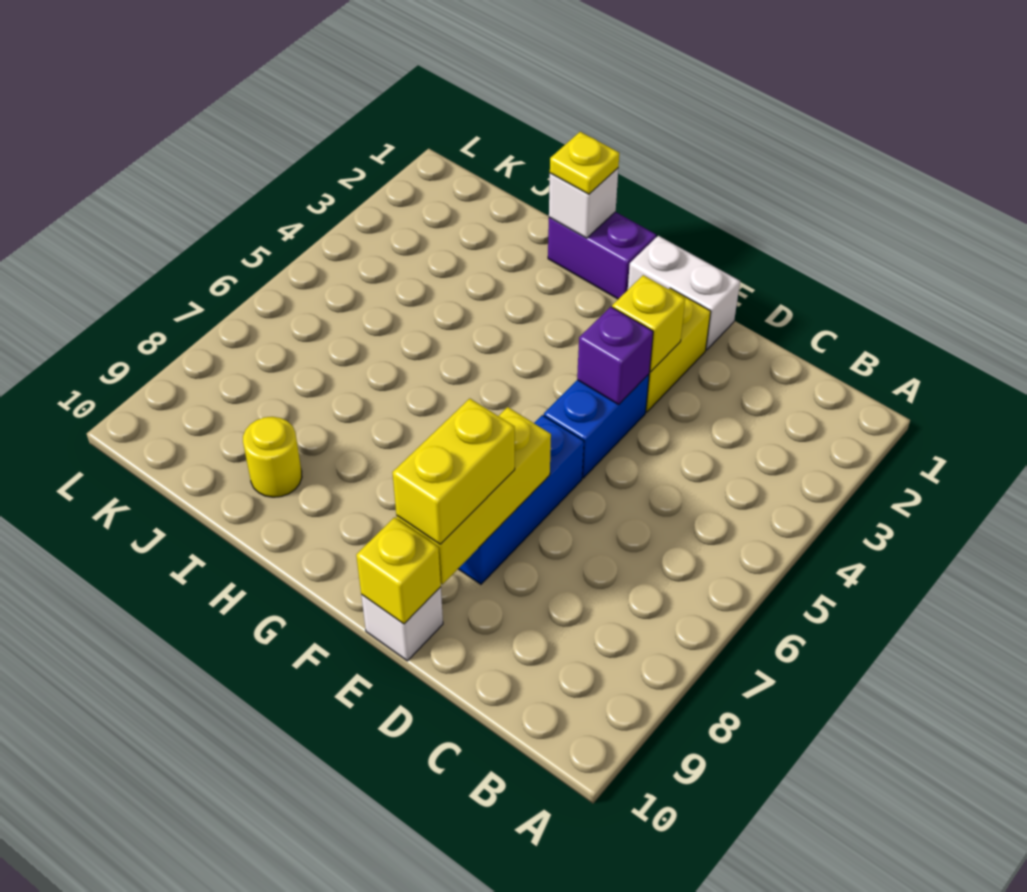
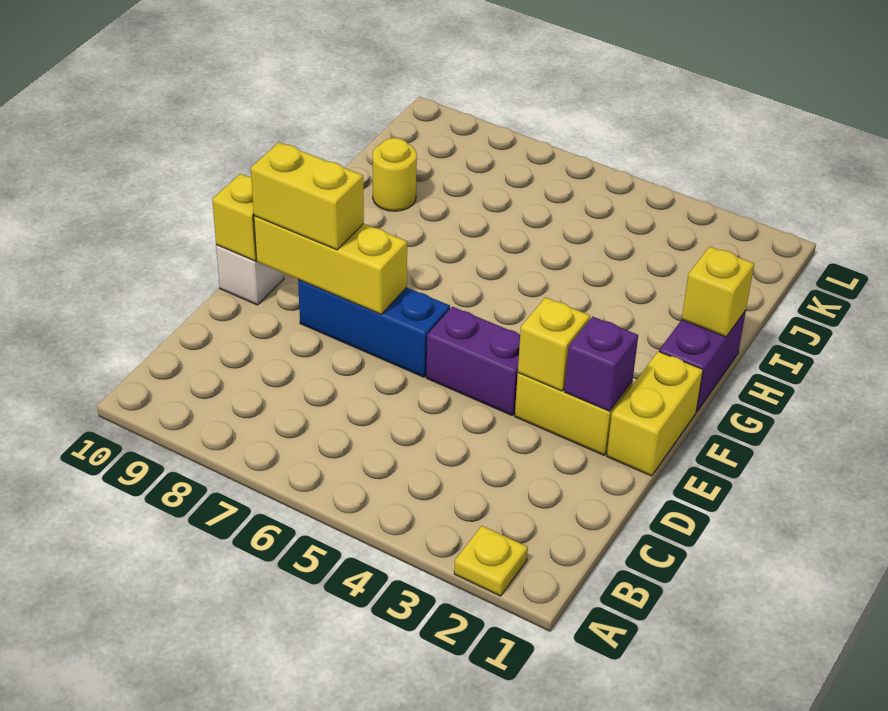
white 1x2 brick [628,236,740,350] -> yellow 1x2 brick [607,351,703,476]
blue 1x2 brick [544,374,649,478] -> purple 1x2 brick [426,307,520,416]
purple 1x1 brick [577,307,653,404] -> purple 1x1 brick moved to [564,317,638,411]
white 1x1 brick [549,168,618,238] -> yellow 1x1 brick [682,246,754,337]
yellow 1x1 plate [550,132,619,194] -> yellow 1x1 plate moved to [454,526,528,596]

